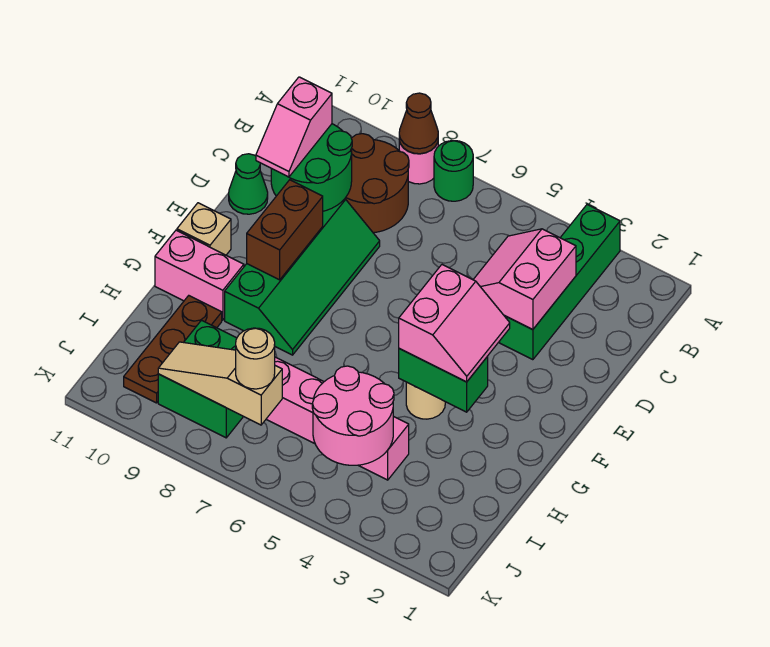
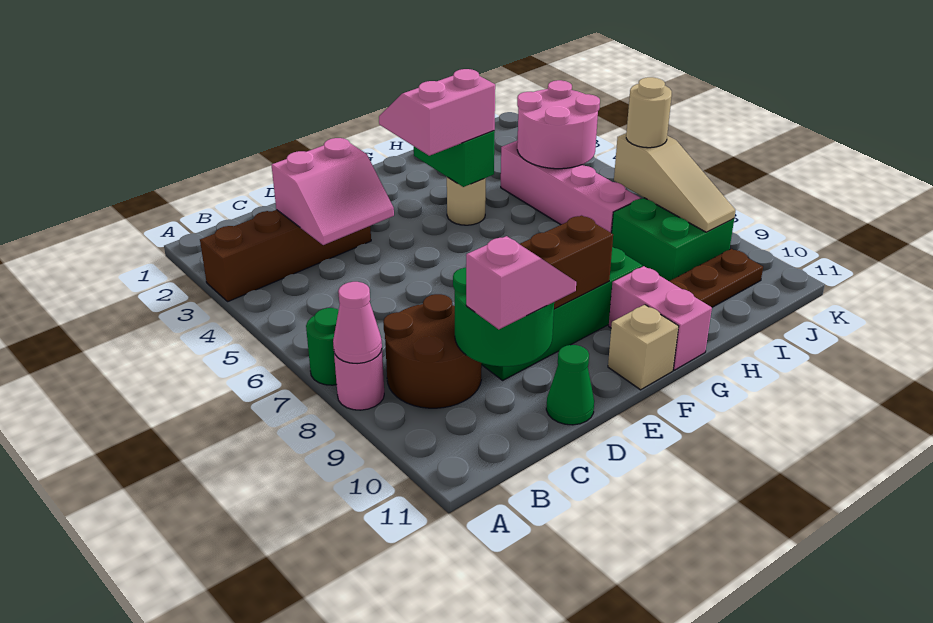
green 1x4 brick [500,205,620,360] -> brown 1x4 brick [200,210,371,301]
brown 1x1 cone [399,93,438,154] -> pink 1x1 cone [333,282,382,364]

